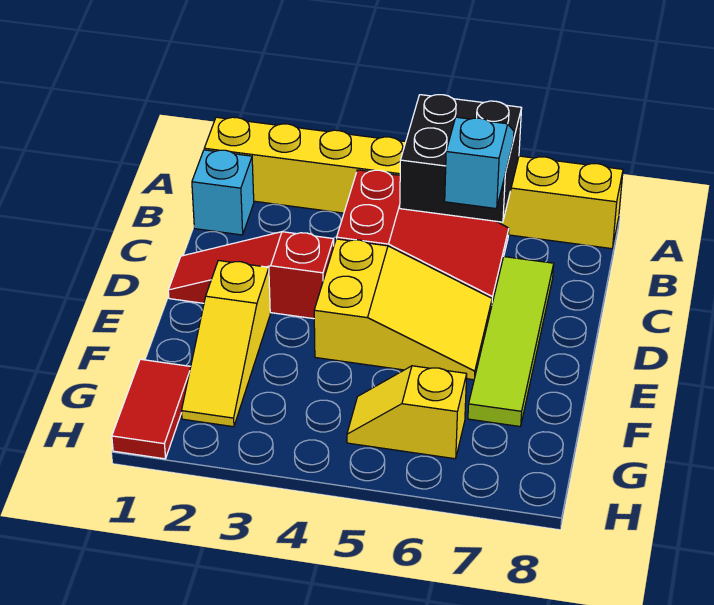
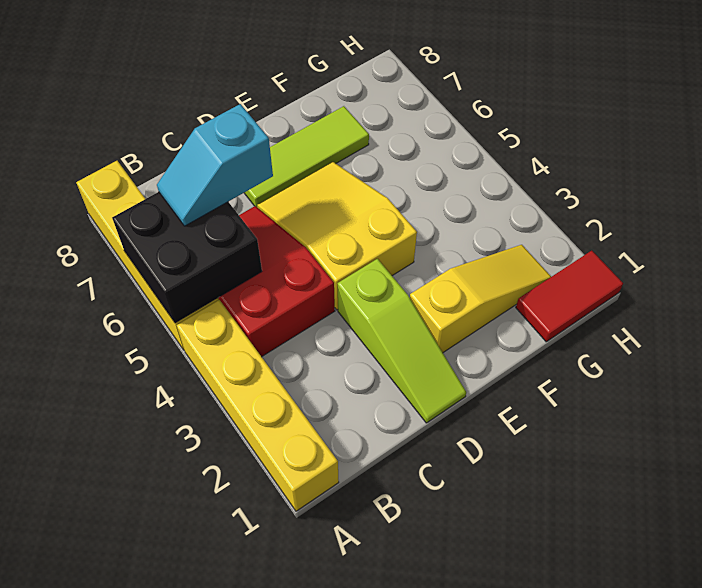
cyan 1x1 brick [192,150,254,235] -> none
lime 1x4 tile [468,257,554,427] -> lime 1x3 tile [244,106,369,207]
red 1x3 slope [168,232,334,319] -> lime 1x3 slope [337,259,466,423]
yellow 1x2 slope [347,366,467,459] -> none

